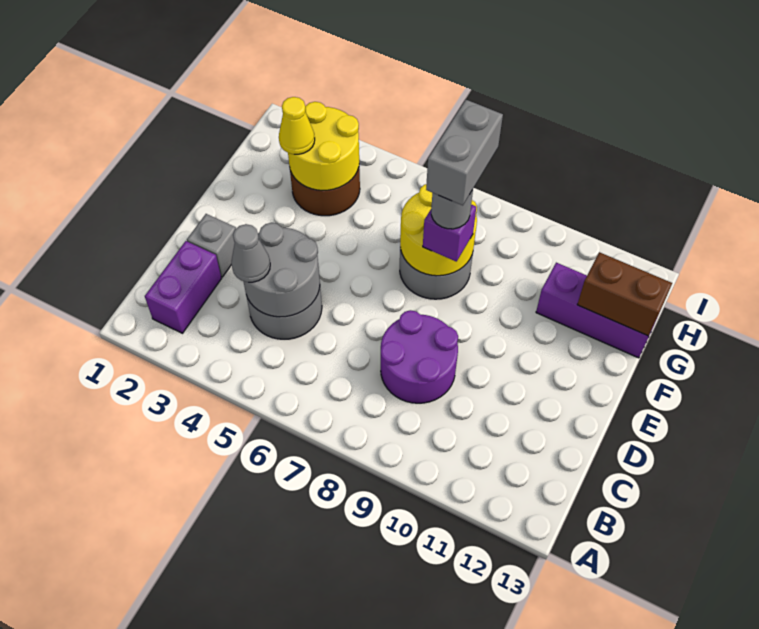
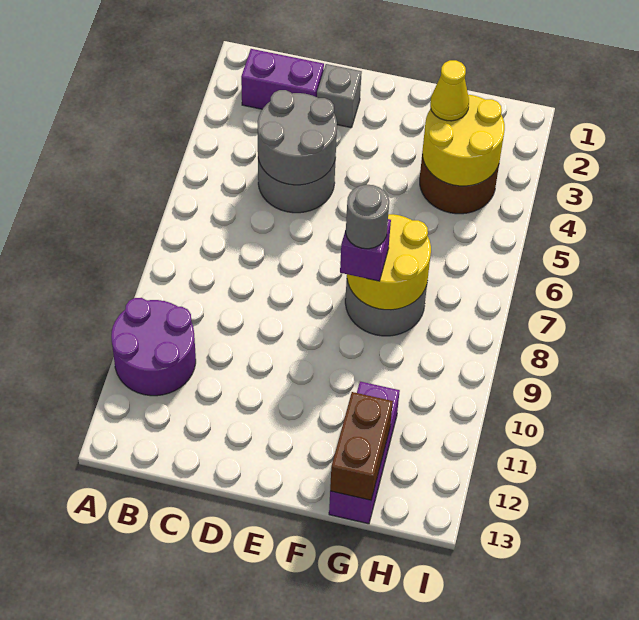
grey 1x1 cone [231,224,270,282] -> none
purple 2x2 round brick [381,310,458,403] -> purple 2x2 round brick moved to [111,298,196,396]
grey 1x2 brick [426,100,503,205] -> none

